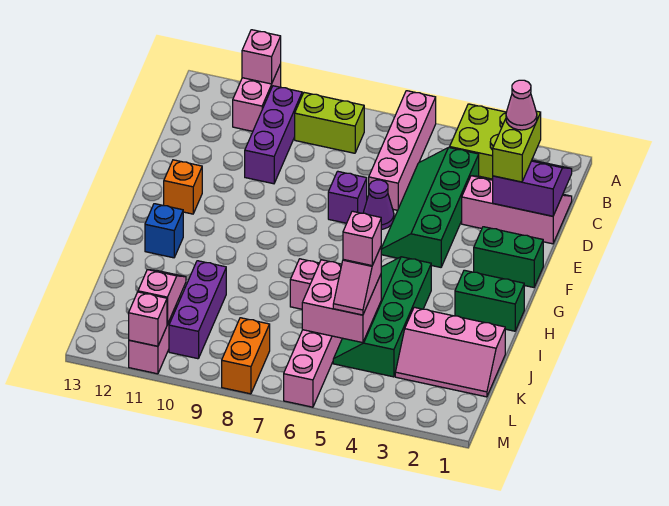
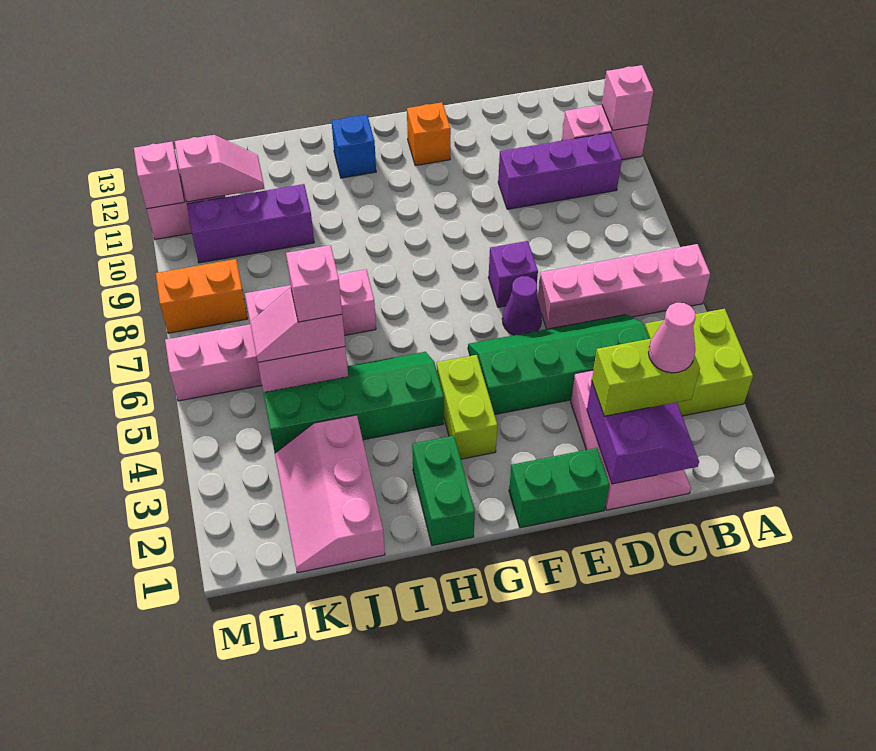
lime 1x2 brick [295,93,364,153] -> lime 1x2 brick moved to [437,355,498,459]
green 1x2 brick [474,227,543,287] -> green 1x2 brick turned to [509,448,609,528]

